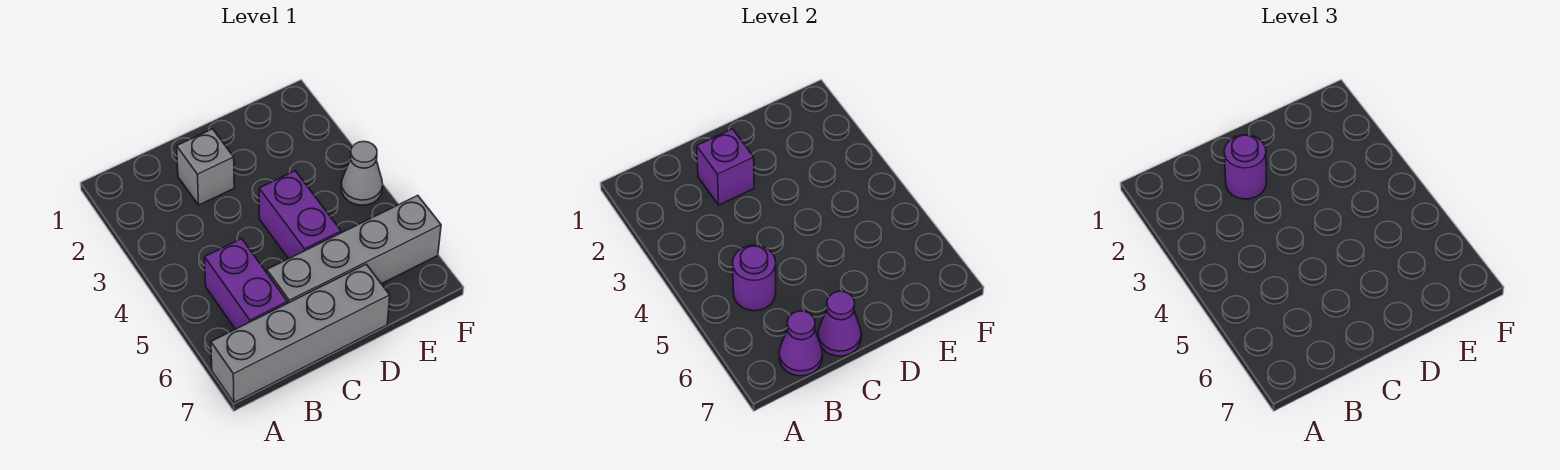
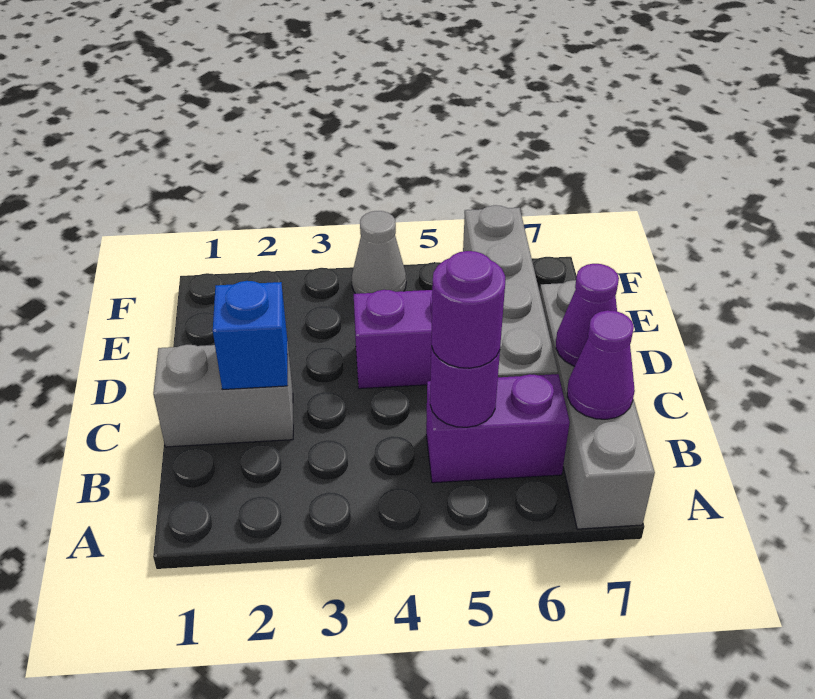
grey 1x1 brick [177,129,234,205] -> grey 1x2 brick [153,342,293,447]
purple 1x1 brick [697,129,754,205] -> blue 1x1 brick [213,281,288,390]
purple 1x1 round brick [1224,135,1267,199] -> purple 1x1 round brick moved to [431,251,505,368]

